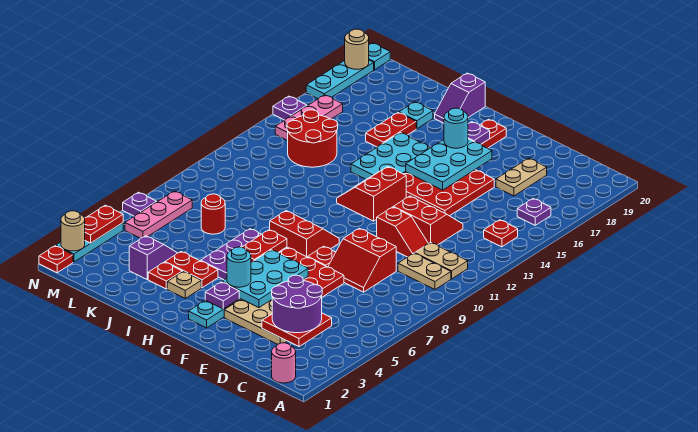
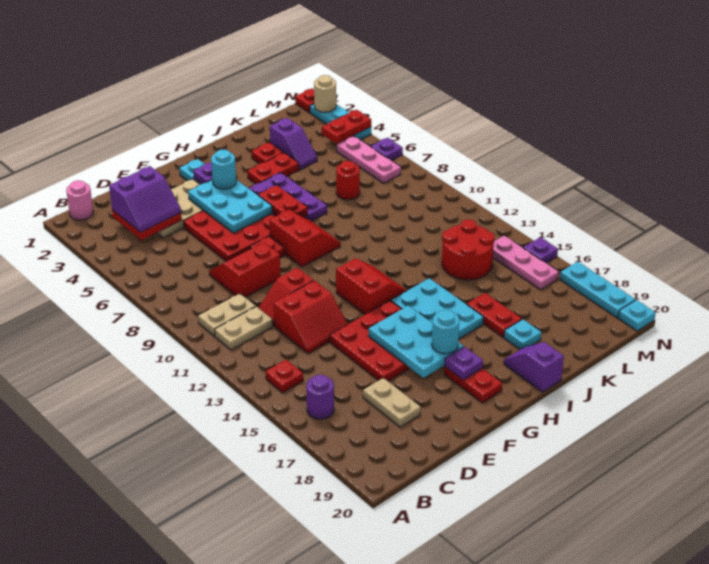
purple 1x1 plate [517,199,551,225] -> purple 1x1 round brick [306,375,334,419]
purple 2x2 round brick [272,275,322,333] -> purple 2x2 slope [109,166,181,232]
red 2x2 slope [270,211,339,257] -> red 2x2 slope turned to [269,210,340,267]
tan 1x1 plate [167,272,201,298] -> none
red 1x2 plate [85,205,123,243] -> red 1x2 plate turned to [322,110,371,144]
tan 1x1 round brick [345,29,369,69] -> none

